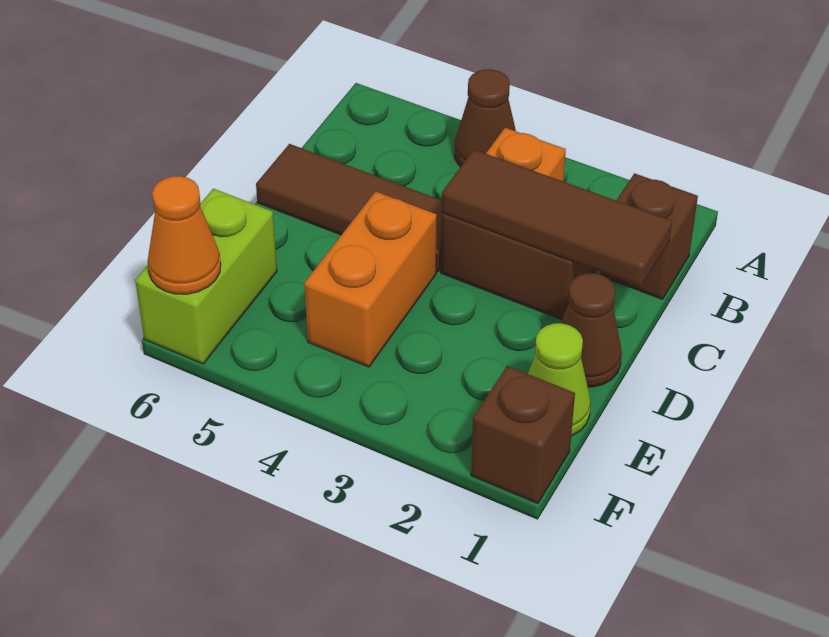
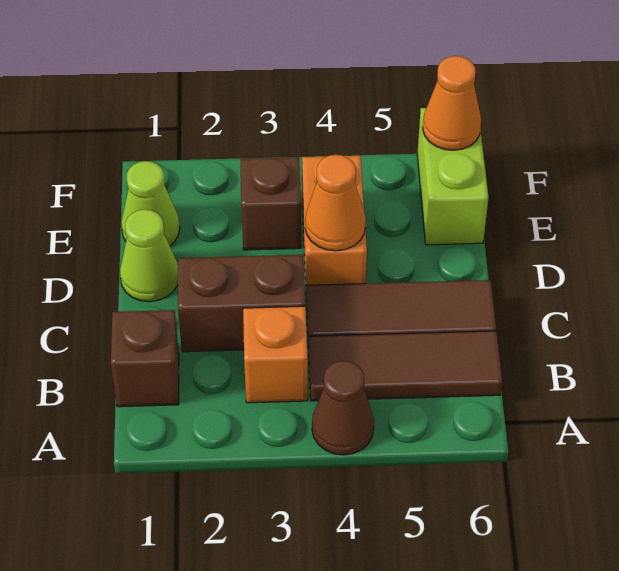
brown 1x3 tile [442,150,672,287] -> brown 1x3 tile moved to [309,331,502,401]
brown 1x1 cone [561,273,622,387] -> lime 1x1 cone [120,210,178,302]
none -> orange 1x1 cone [305,155,366,251]
brown 1x1 brick [471,366,575,504] -> brown 1x1 brick moved to [241,157,301,250]

